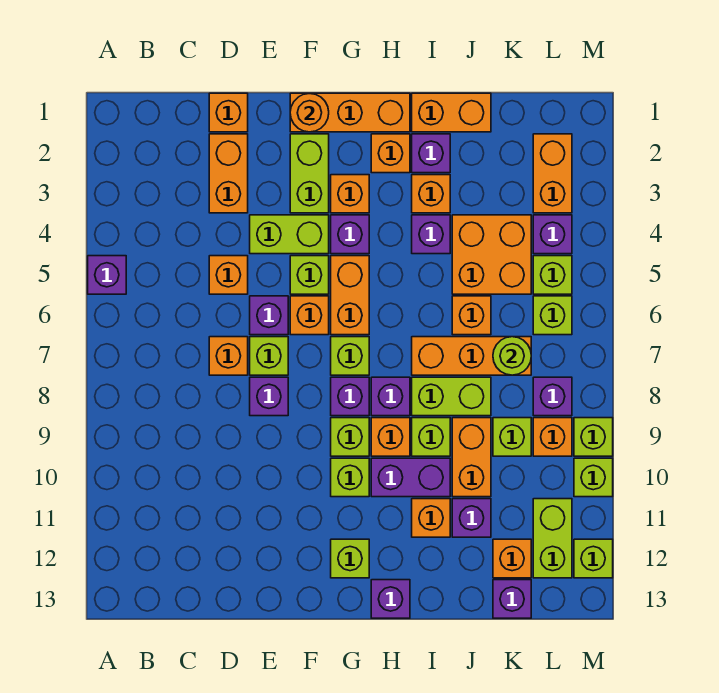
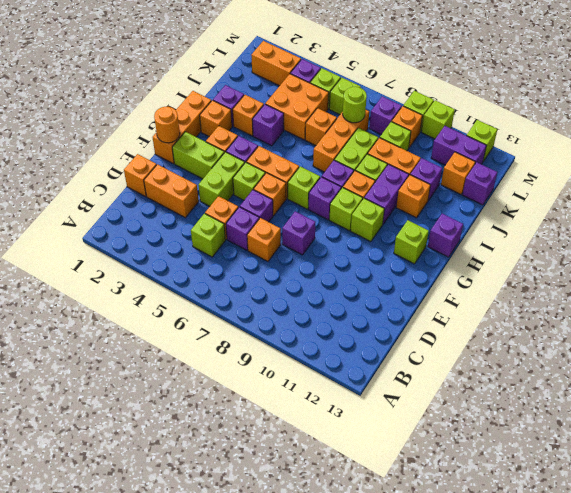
purple 1x1 brick [88,256,126,294] -> purple 1x1 brick moved to [226,207,259,250]
lime 1x1 brick [250,337,288,375] -> lime 1x1 brick moved to [191,214,226,257]
orange 1x2 brick [412,93,491,132] -> none
lime 1x2 brick [533,499,572,578] -> purple 1x2 brick [431,126,487,165]

